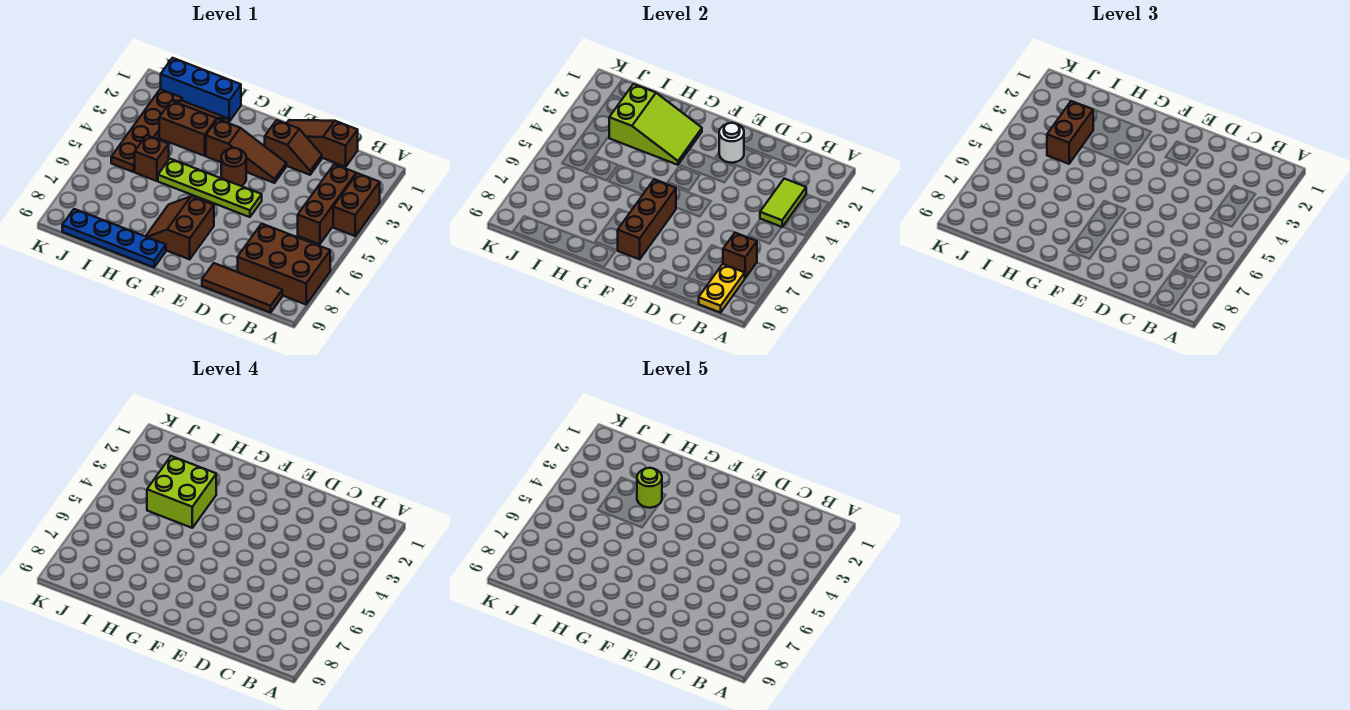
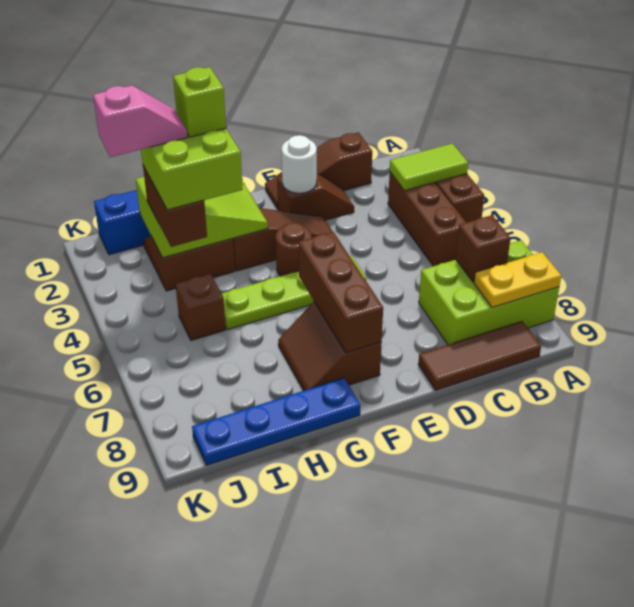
brown 2x3 brick [238,224,330,304] -> lime 2x3 brick [419,240,559,345]
lime 1x2 tile [760,179,806,227] -> lime 1x2 tile turned to [390,143,468,191]
yellow 1x2 plate [699,264,745,313] -> yellow 1x2 plate turned to [474,252,561,307]
lime 1x1 round brick [637,468,662,508] -> lime 1x1 brick [173,67,226,137]
none -> pink 1x2 slope [93,86,187,157]
brown 1x4 plate [111,89,182,172] -> none

